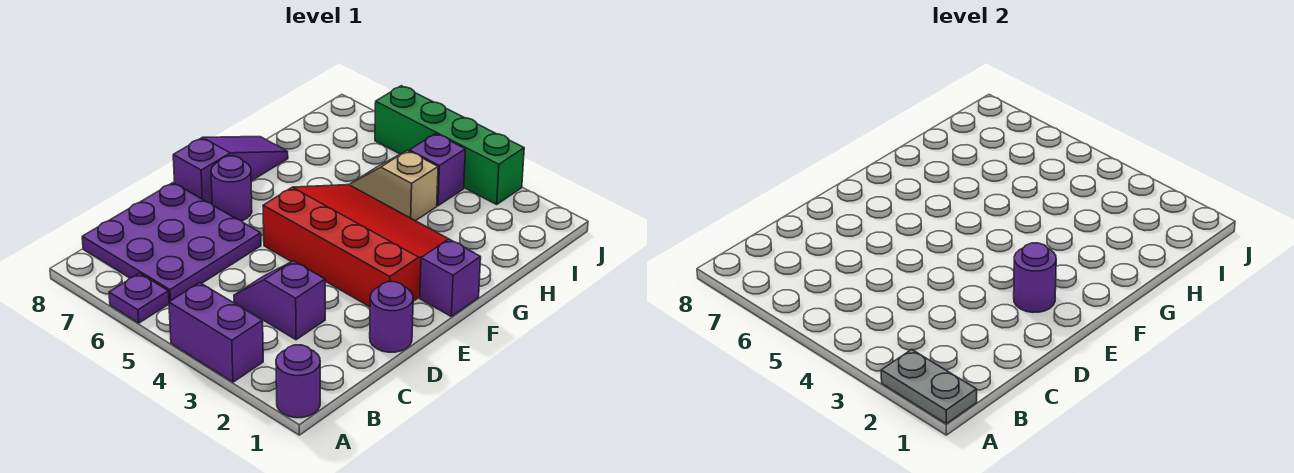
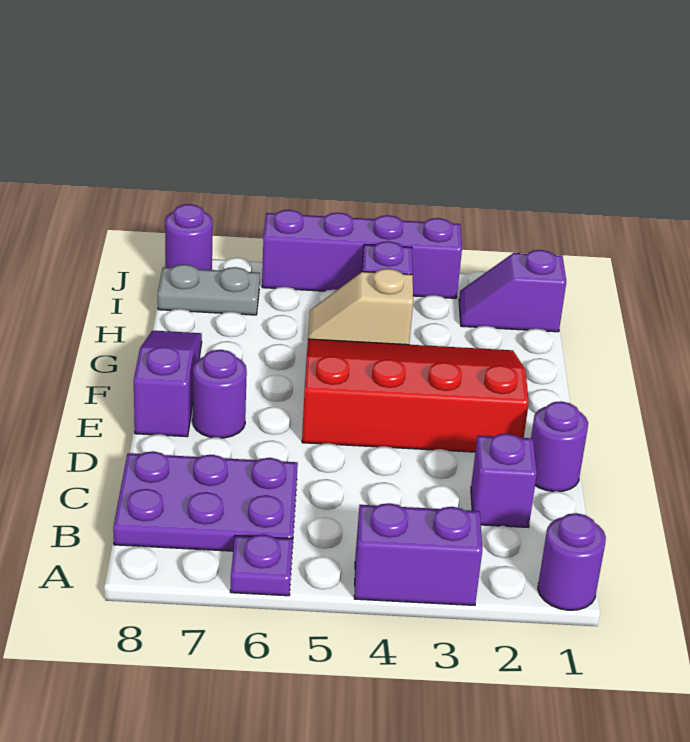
grey 1x2 plate [881,350,977,424] -> grey 1x2 plate moved to [158,264,260,315]
purple 3x3 plate [82,183,261,302] -> purple 2x3 plate [113,451,298,551]
purple 1x2 slope [234,261,325,340] -> purple 1x2 slope moved to [459,250,566,332]
purple 1x1 round brick [1014,243,1056,313] -> purple 1x1 round brick moved to [165,204,213,270]
purple 1x1 brick [420,239,481,316] -> purple 1x1 brick moved to [471,434,537,527]
green 1x4 brick [375,86,524,204] -> purple 1x4 brick [262,210,462,298]

